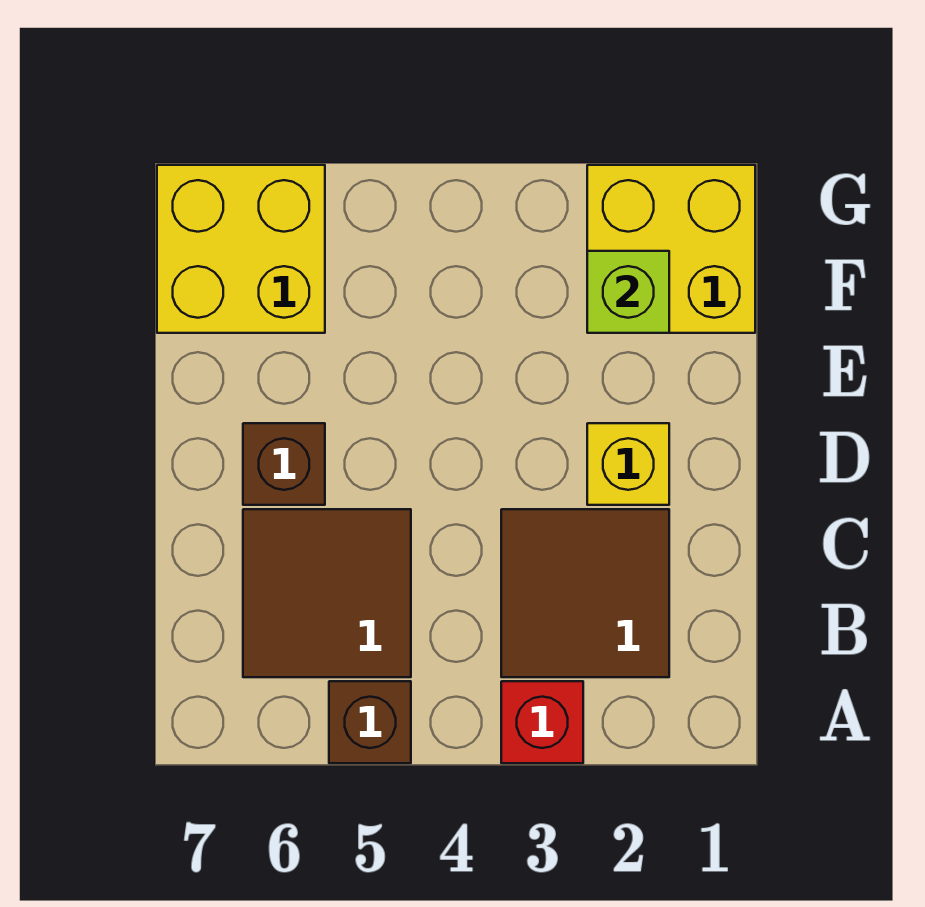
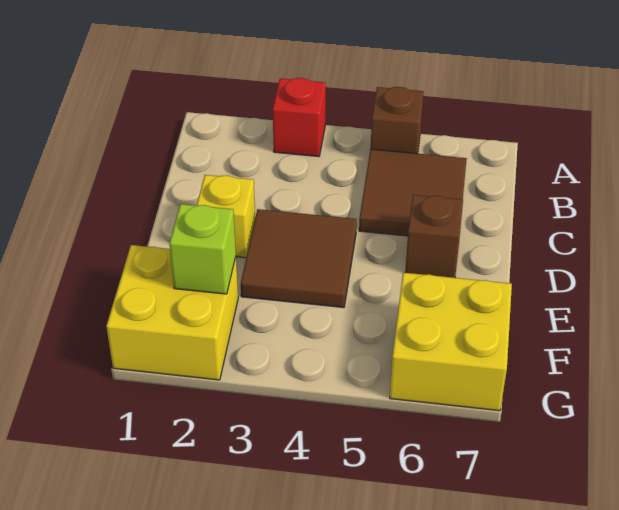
brown 2x2 tile [501,509,669,677] -> brown 2x2 tile moved to [241,209,357,308]

